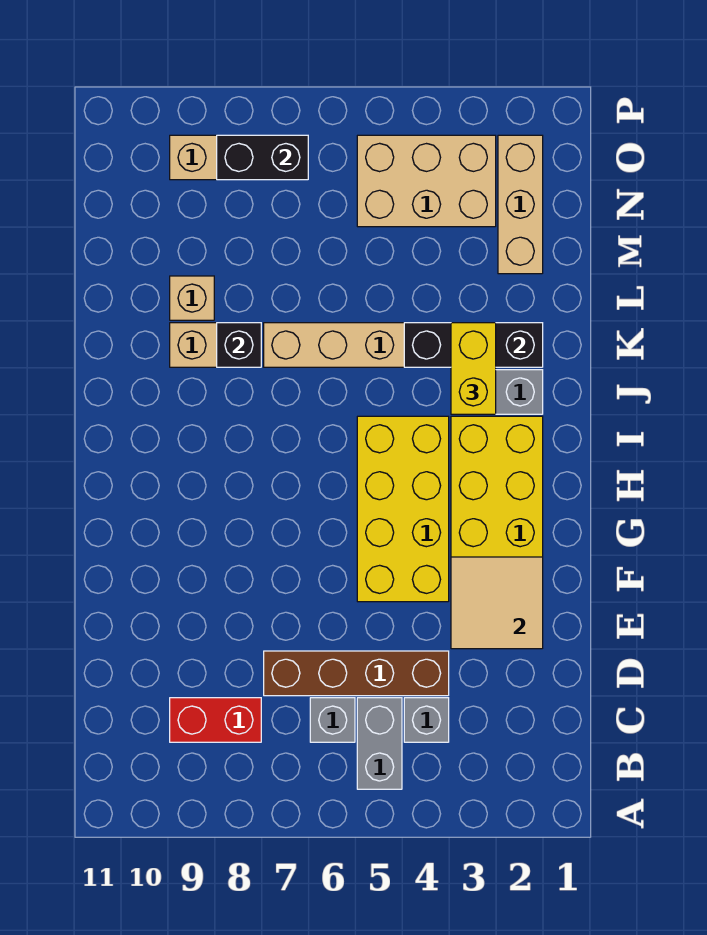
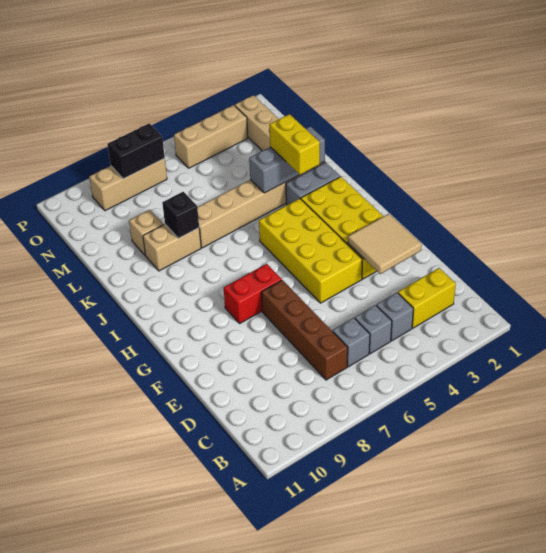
grey 1x2 brick [357,698,402,789] -> grey 1x1 brick [355,305,392,354]
none -> yellow 1x2 brick [398,268,456,328]
red 1x2 brick [170,698,261,742] -> red 1x2 brick moved to [224,264,282,323]
brown 1x4 brick [264,651,449,696] -> brown 1x4 brick turned to [261,280,348,380]
black 1x3 brick [404,323,543,367] -> grey 1x3 brick [249,126,325,193]
tan 2x3 brick [357,135,496,227] -> tan 1x3 brick [174,105,248,168]

